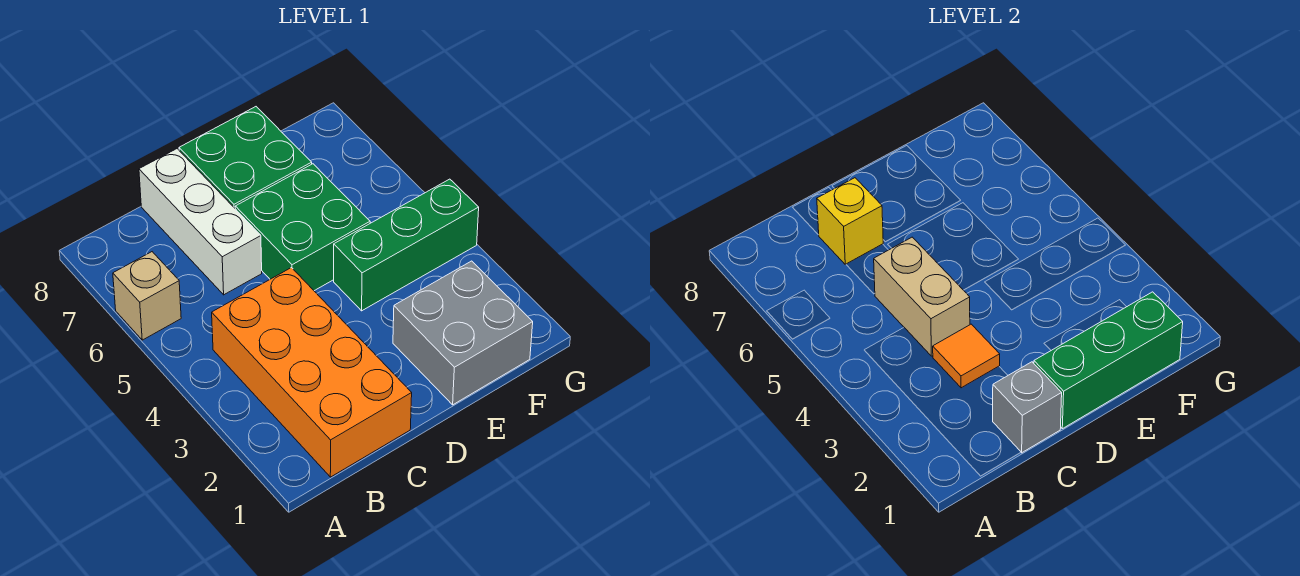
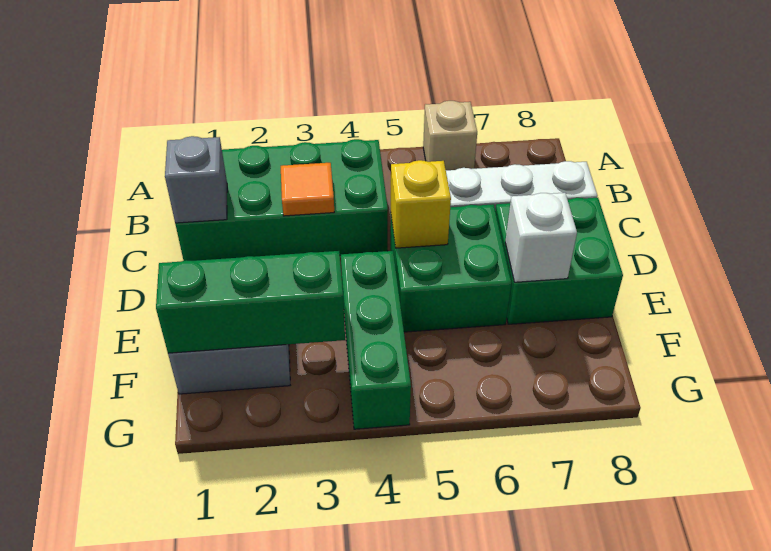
orange 2x4 brick [212,268,412,477] -> green 2x4 brick [175,139,388,261]
tan 1x2 brick [874,237,970,356] -> none
yellow 1x1 brick [817,178,883,265] -> yellow 1x1 brick moved to [391,160,451,248]
green 1x3 brick [1034,292,1183,429] -> green 1x3 brick turned to [156,251,345,353]
none -> white 1x1 brick [505,193,577,282]

